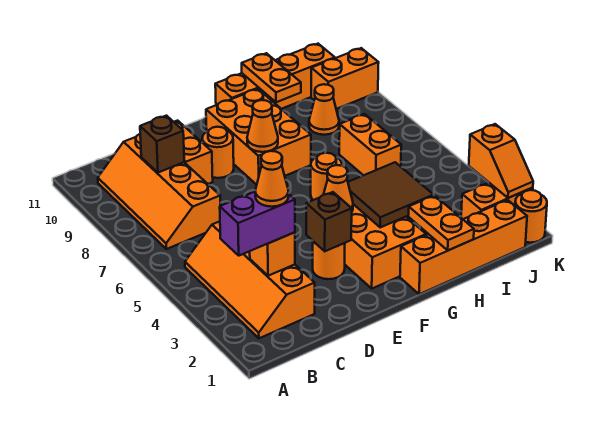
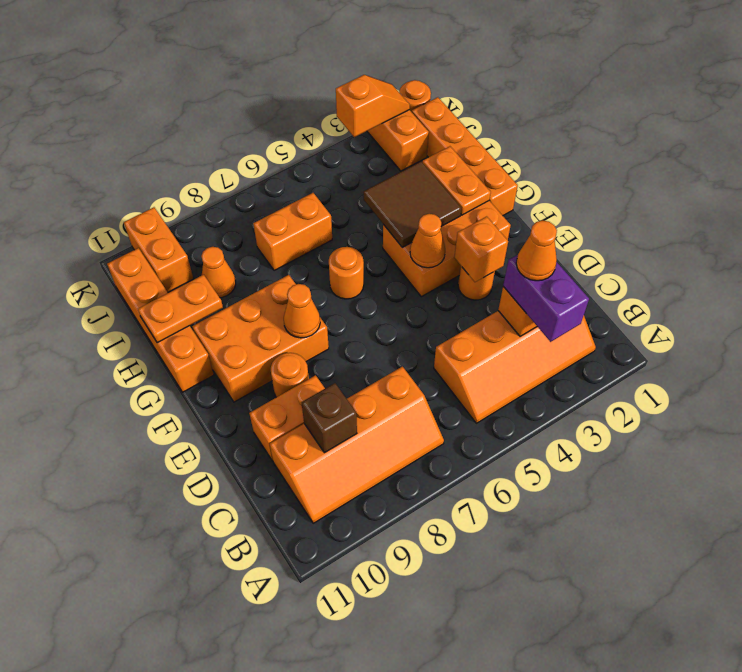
brown 1x1 brick [306,192,352,251] -> orange 1x1 brick [454,216,508,282]
orange 1x2 plate [408,195,474,250] -> orange 1x2 plate turned to [423,146,491,215]

